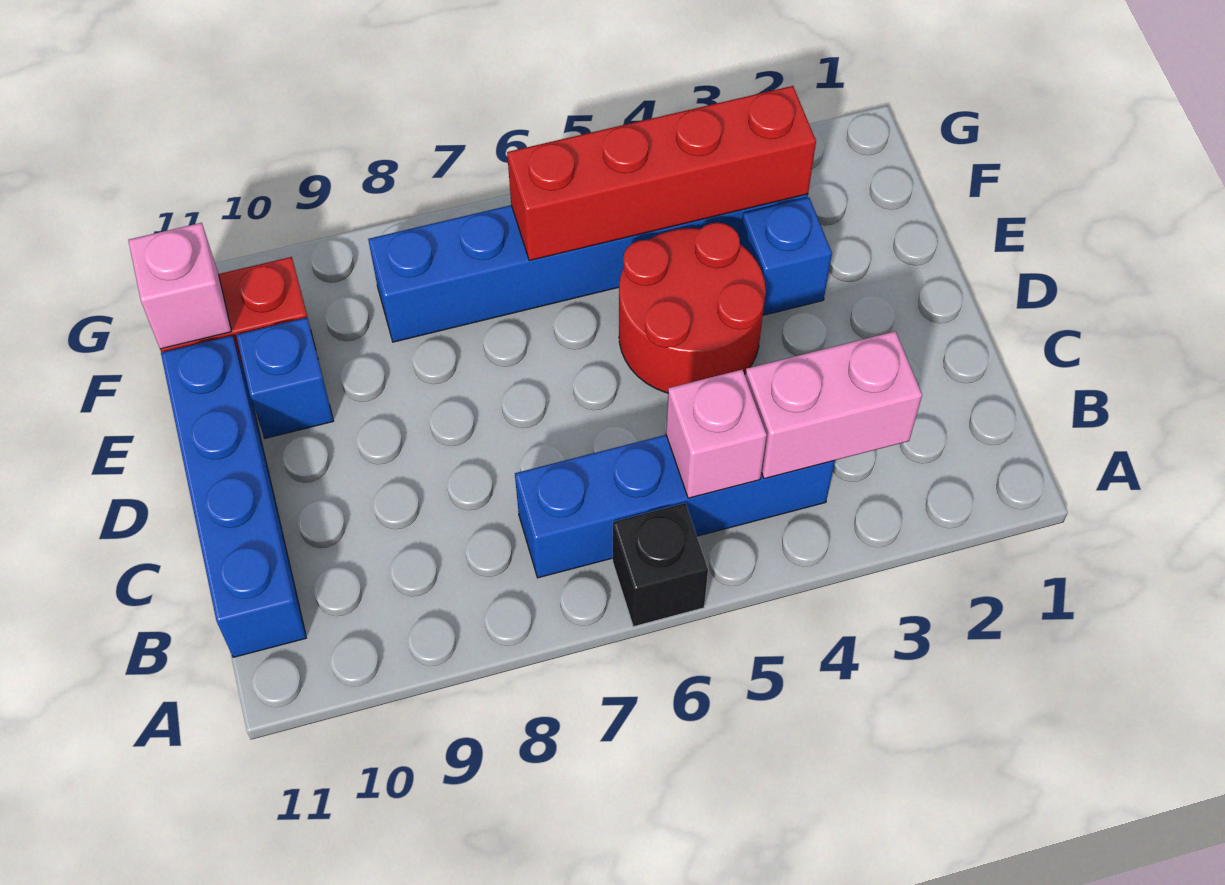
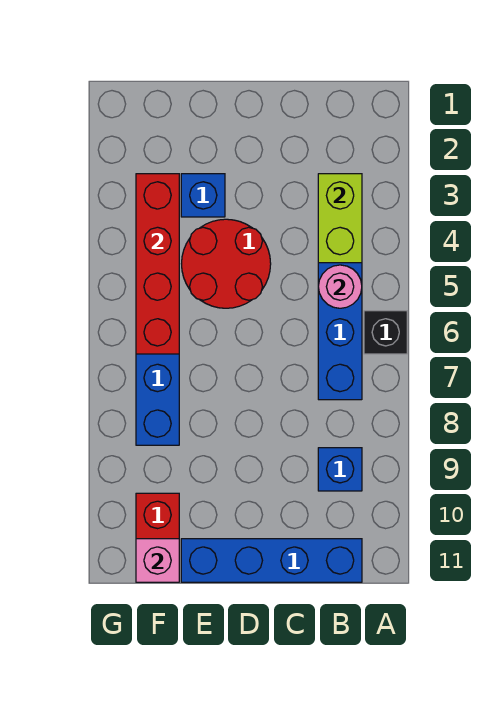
pink 1x2 brick [745,331,922,479] -> lime 1x2 brick [318,174,362,263]
pink 1x1 brick [666,370,767,498] -> pink 1x1 round brick [318,265,362,308]
blue 1x1 brick [236,318,334,438] -> blue 1x1 brick moved to [318,448,362,491]

